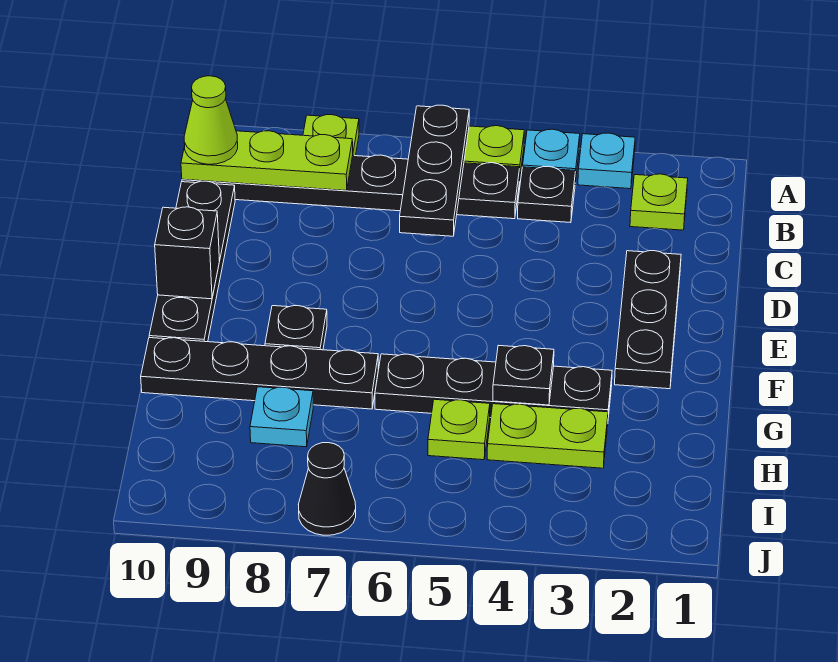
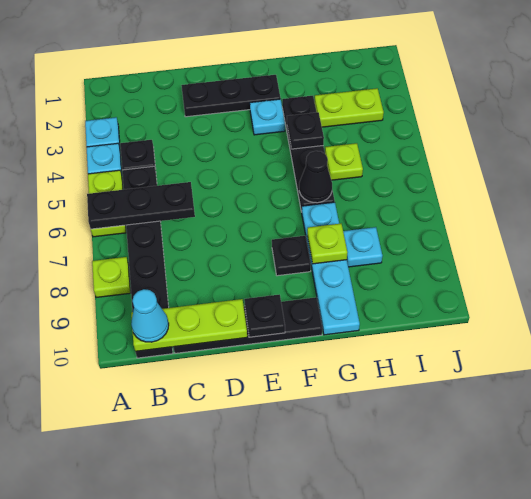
lime 1x1 plate [630,174,688,230] -> lime 1x1 plate moved to [307,224,347,264]
lime 1x3 plate [181,131,353,190] -> lime 1x3 plate turned to [131,299,247,351]
lime 1x1 cone [184,76,238,164] -> cyan 1x1 cone [131,289,169,342]
black 1x1 brick [155,207,220,299] -> black 1x1 plate [244,294,285,337]
none -> cyan 1x1 plate [250,99,285,135]
black 1x4 plate [141,338,378,409] -> cyan 1x4 plate [302,202,360,335]
lime 1x2 plate [487,404,608,468] -> lime 1x2 plate turned to [314,88,384,127]
black 1x1 cone [298,443,356,535] -> black 1x1 cone moved to [299,151,332,203]

